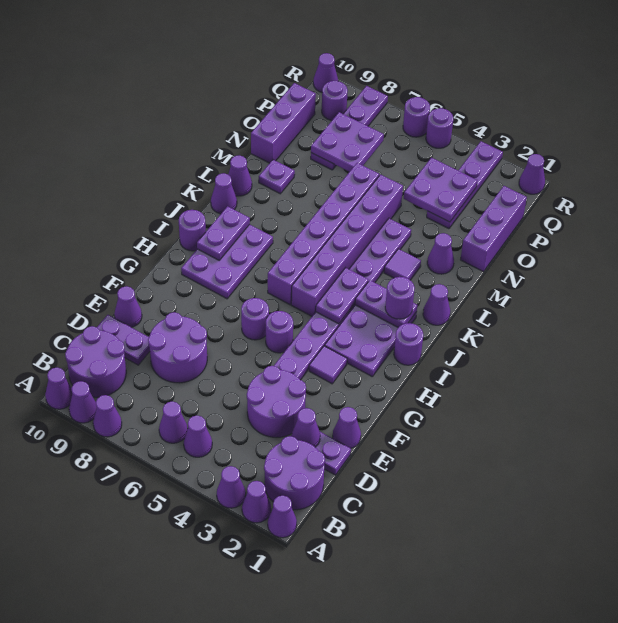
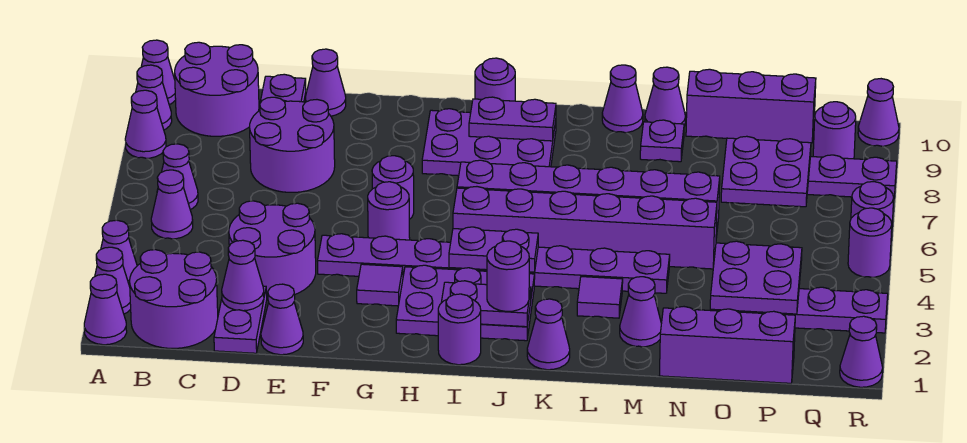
purple 1x2 plate [355,280,417,327] -> purple 1x2 plate turned to [441,281,531,327]
purple 1x1 cone [211,173,237,214] -> purple 1x1 cone moved to [645,67,686,126]

